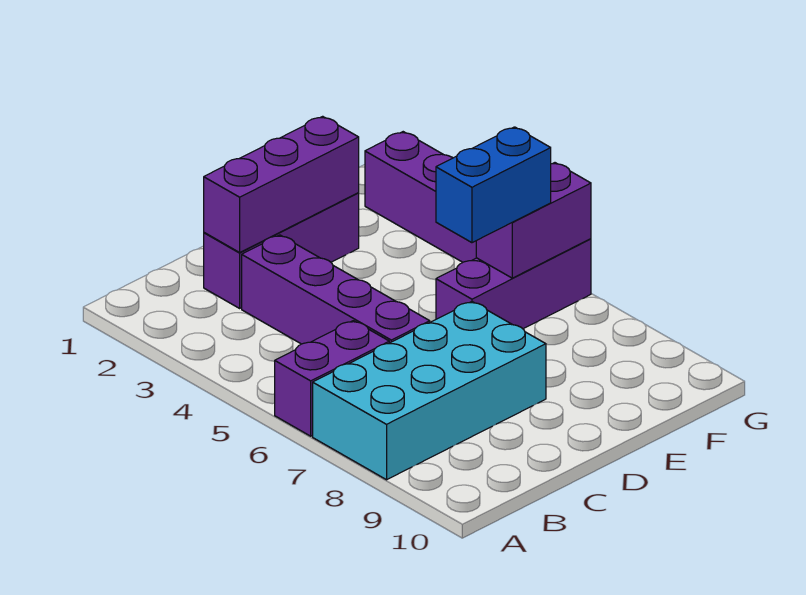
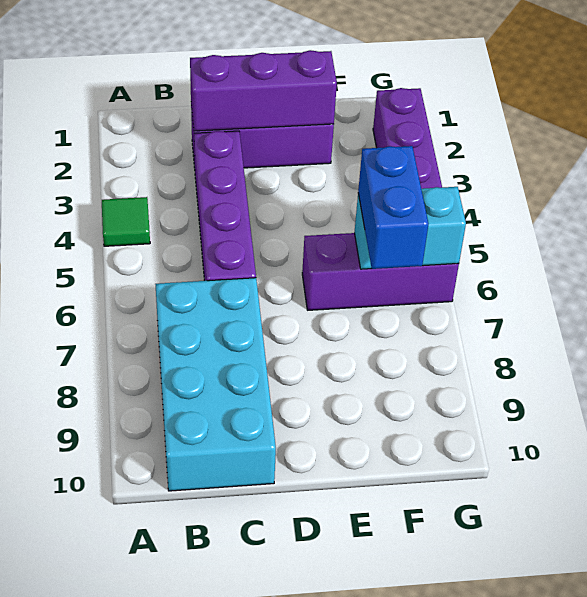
none -> green 1x1 tile [102,197,150,246]
purple 1x2 brick [275,321,389,436] -> none
cyan 2x4 brick [313,302,546,480] -> cyan 2x4 brick turned to [155,278,276,491]
blue 1x2 brick [436,127,551,243] -> blue 1x2 brick turned to [358,146,428,269]
purple 1x2 brick [476,163,591,278] -> cyan 1x2 brick [354,187,466,269]

